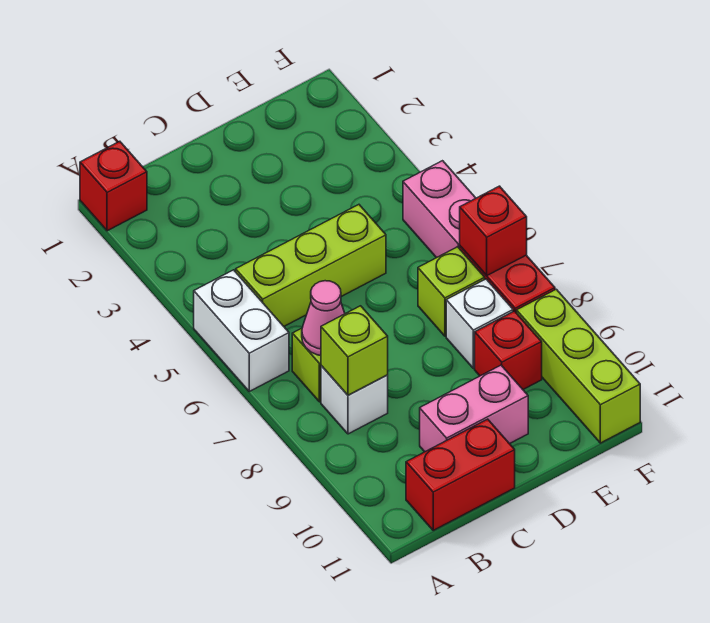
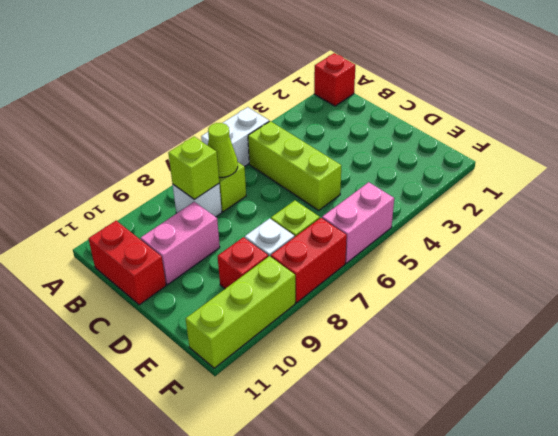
pink 1x1 cone [302,281,345,355] -> lime 1x1 cone [208,123,238,177]
pink 1x2 brick [420,365,528,452] -> pink 1x2 brick turned to [141,202,220,285]
red 1x1 brick [460,186,527,276] -> none

